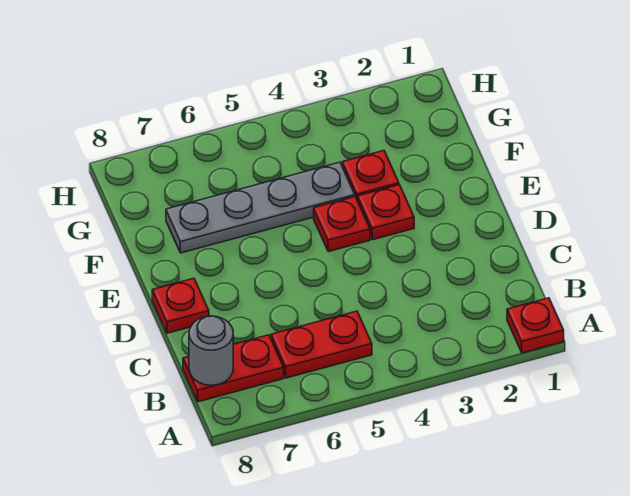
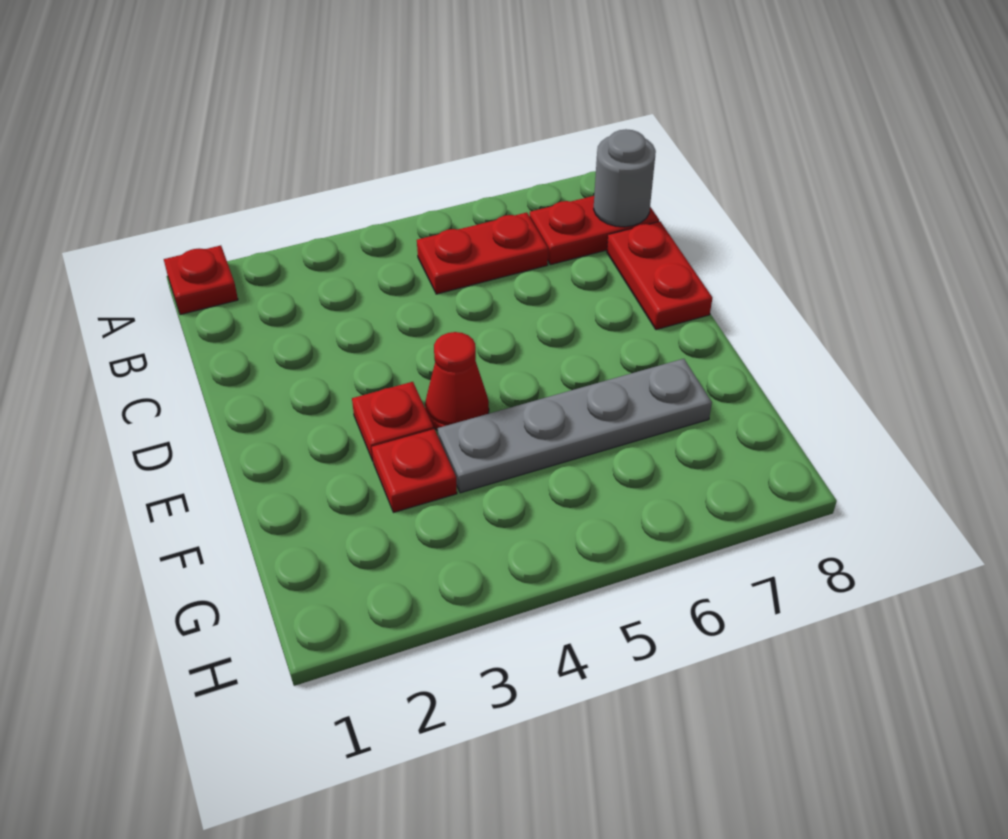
red 1x1 plate [152,278,209,333] -> red 1x2 plate [607,222,712,330]
red 1x1 plate [314,197,370,252] -> red 1x1 cone [425,332,489,431]

